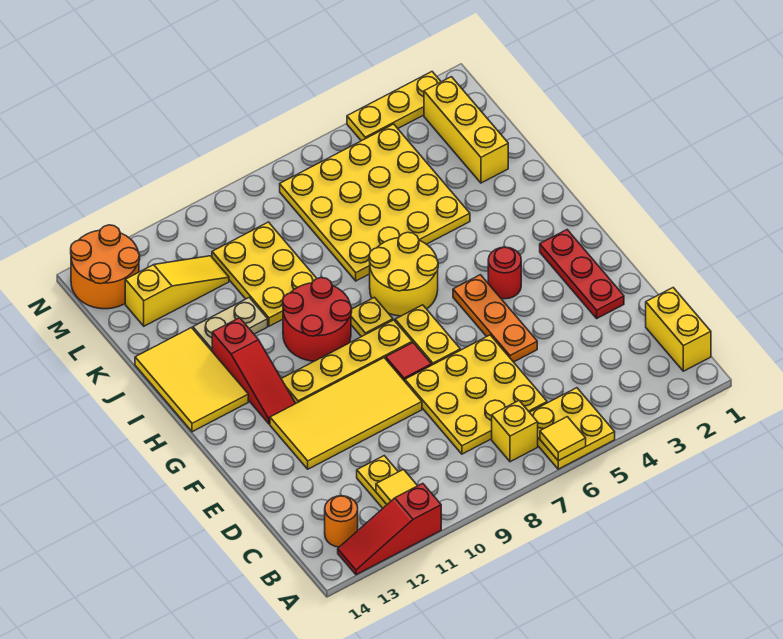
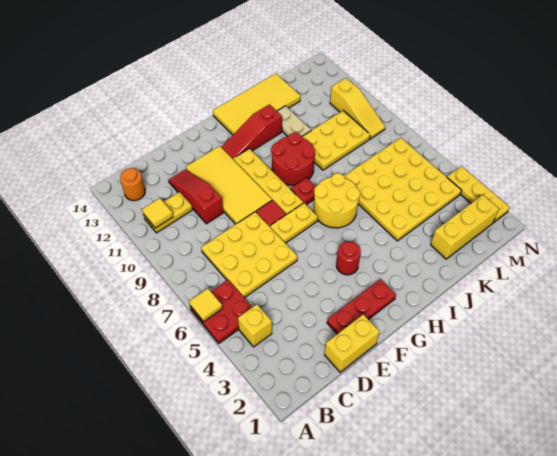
yellow 2x2 plate [530,388,615,469] -> red 2x2 plate [190,280,252,343]
red 1x3 slope [338,483,441,575] -> red 1x3 slope moved to [169,169,224,224]
yellow 1x2 brick [646,288,711,371] -> yellow 1x2 brick moved to [324,314,380,372]
yellow 1x1 brick [492,401,538,462] -> yellow 1x1 brick moved to [238,304,272,347]
orange 1x3 plate [453,275,537,362] -> none
yellow 1x1 plate [351,297,393,337] -> red 1x1 plate [291,178,316,205]
yellow 2x3 tile [135,328,248,432] -> yellow 2x4 tile [213,73,301,135]
yellow 1x3 slope [125,256,229,326] -> yellow 1x3 slope moved to [330,78,385,139]
orange 2x2 round brick [71,225,140,309] -> none

